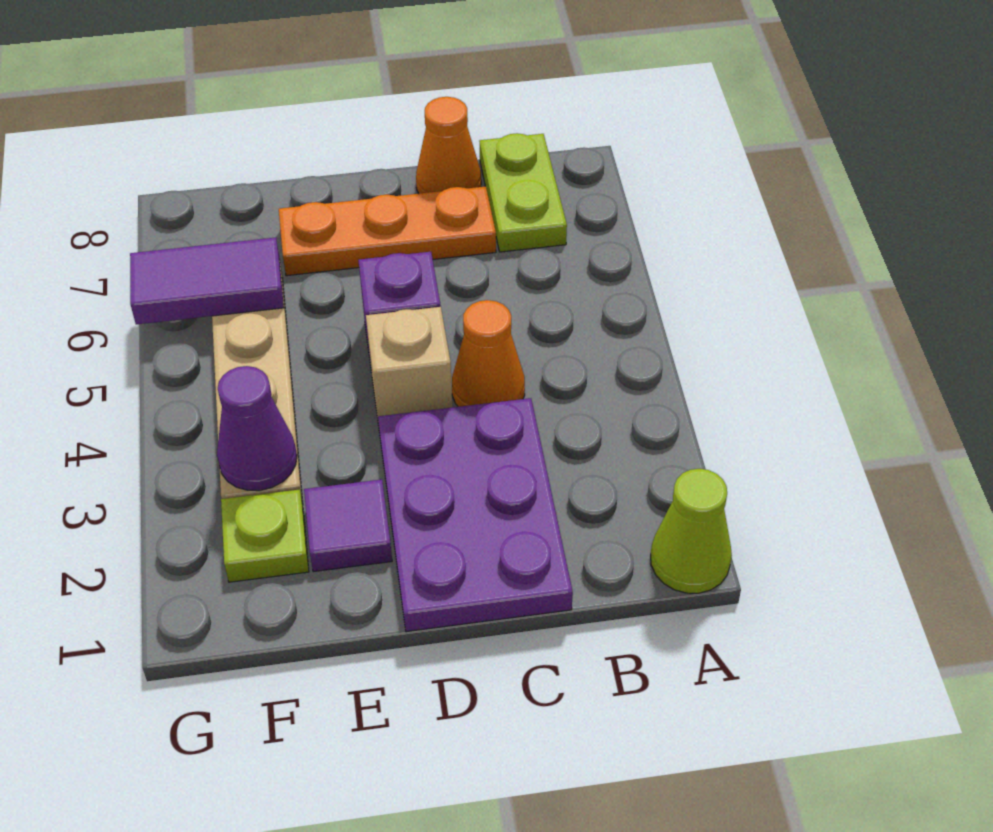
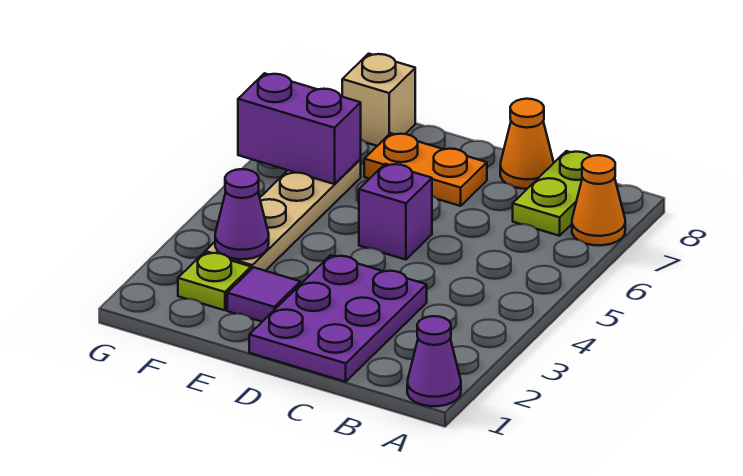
lime 1x1 cone [651,469,732,593] -> purple 1x1 cone [407,316,461,406]
orange 1x1 cone [452,300,525,407] -> orange 1x1 cone moved to [572,155,625,245]
orange 1x3 plate [279,186,496,276] -> orange 1x2 plate [364,133,487,206]
tan 1x1 brick [366,307,453,425] -> tan 1x1 brick moved to [342,54,415,146]
purple 1x2 tile [130,237,284,324] -> purple 1x2 brick [238,73,361,184]

